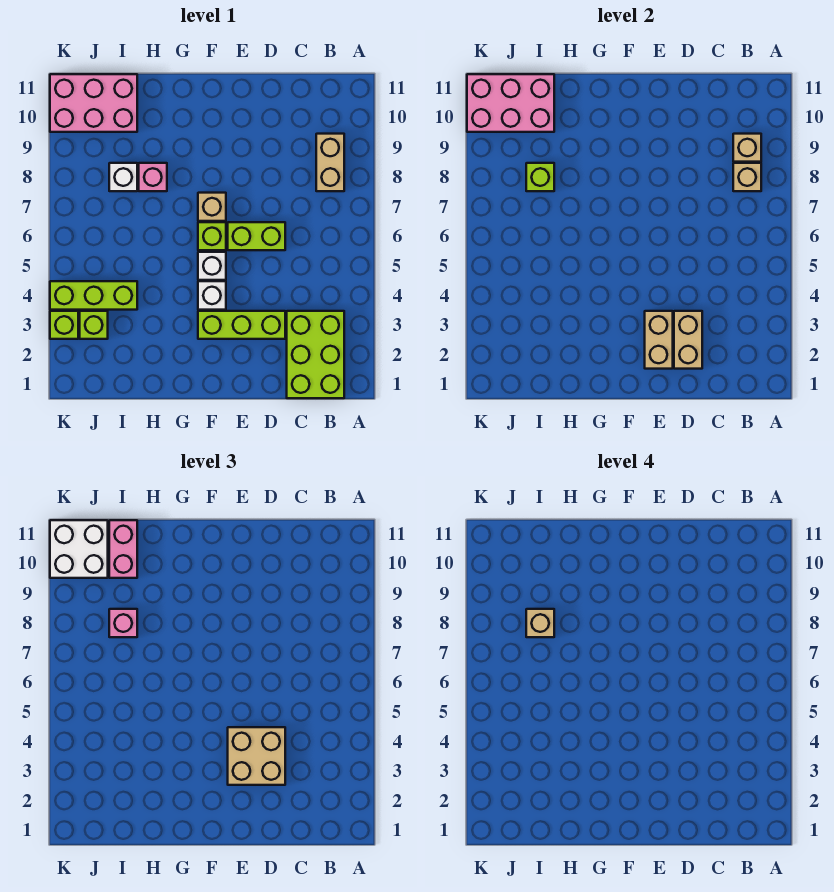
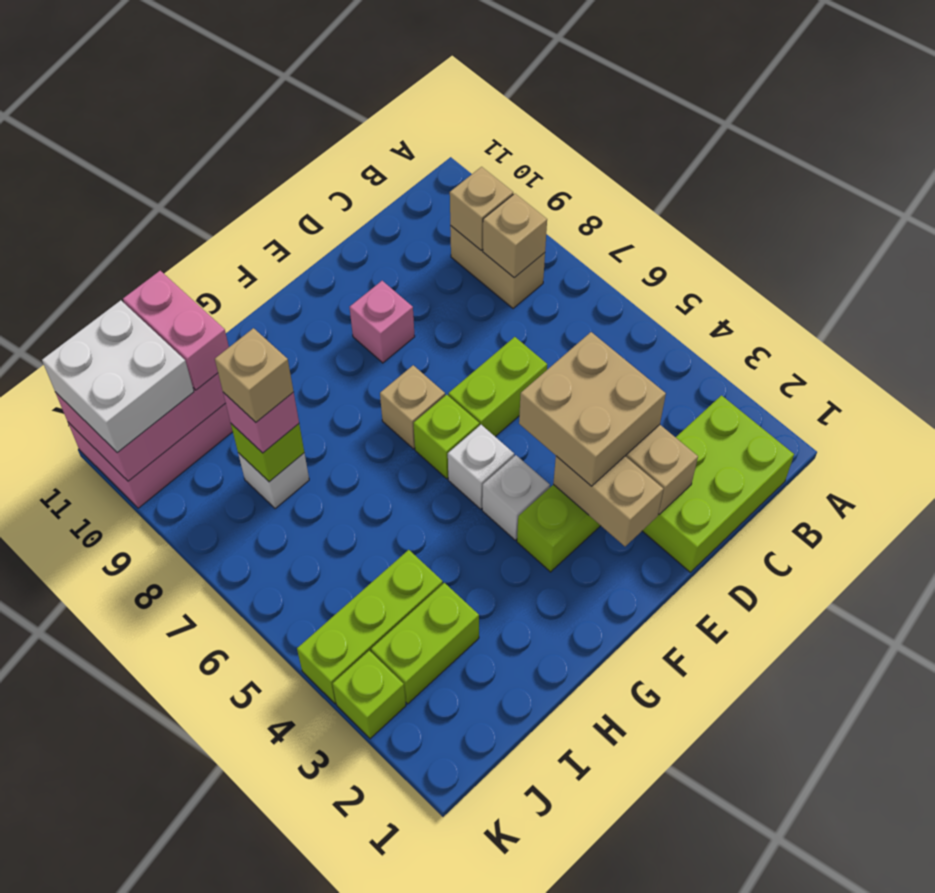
lime 2x3 brick [287,311,344,398] -> lime 2x3 brick turned to [642,395,794,572]
pink 1x1 brick [139,163,167,191] -> pink 1x1 brick moved to [350,281,415,363]
lime 1x1 brick [80,311,108,339] -> lime 1x2 brick [371,583,479,704]

